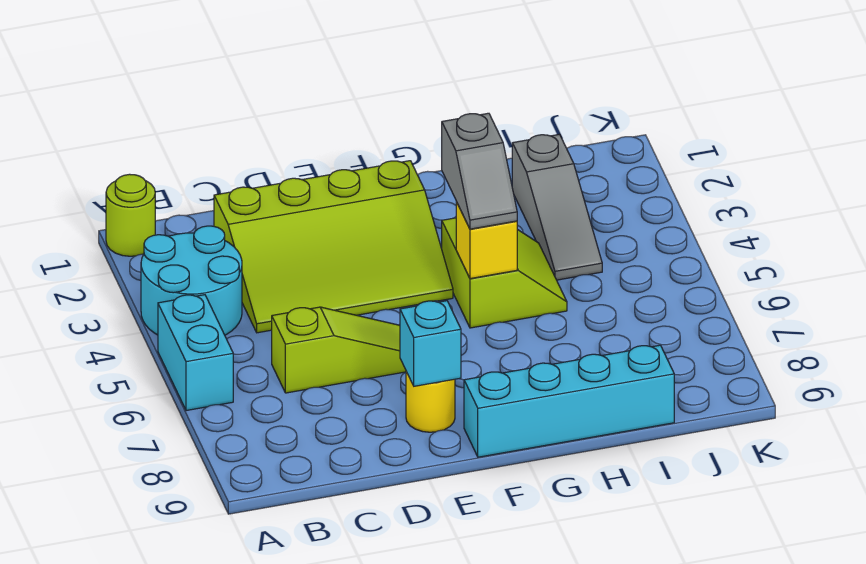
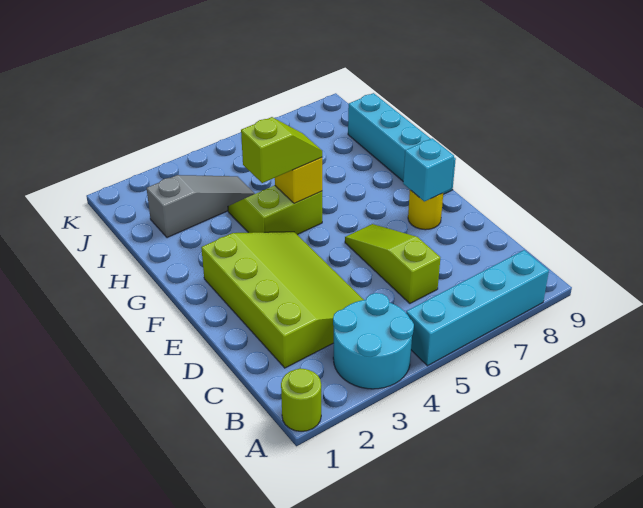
cyan 1x2 brick [158,295,233,411] -> cyan 1x4 brick [406,250,549,366]
grey 1x2 slope [442,113,517,229] -> lime 1x2 slope [241,117,322,183]

